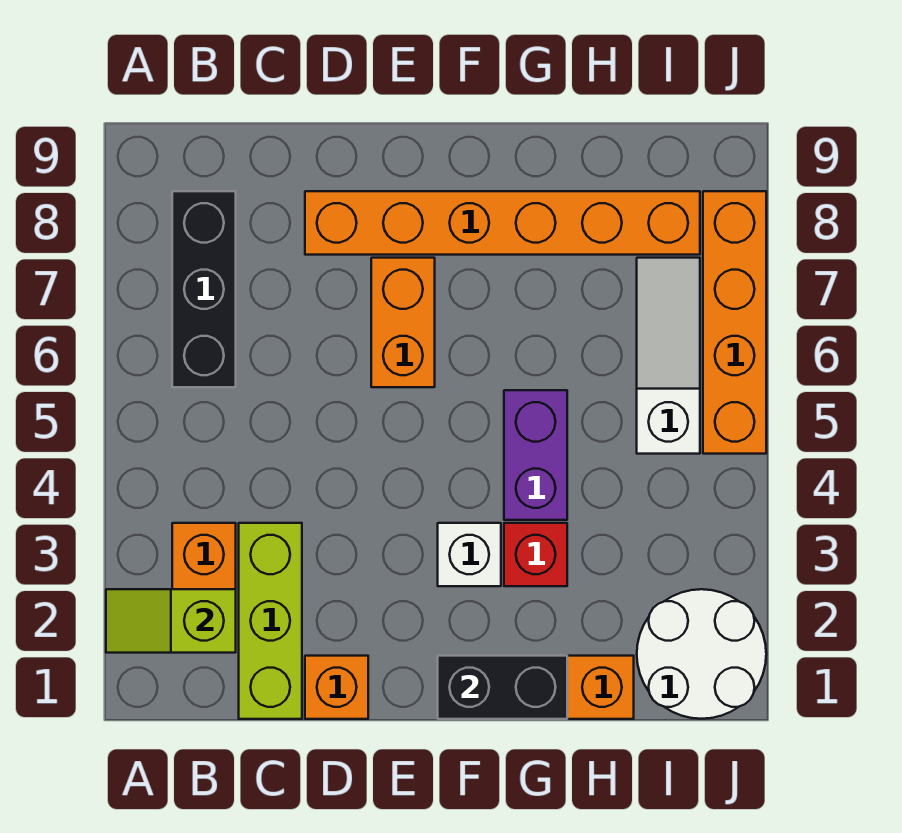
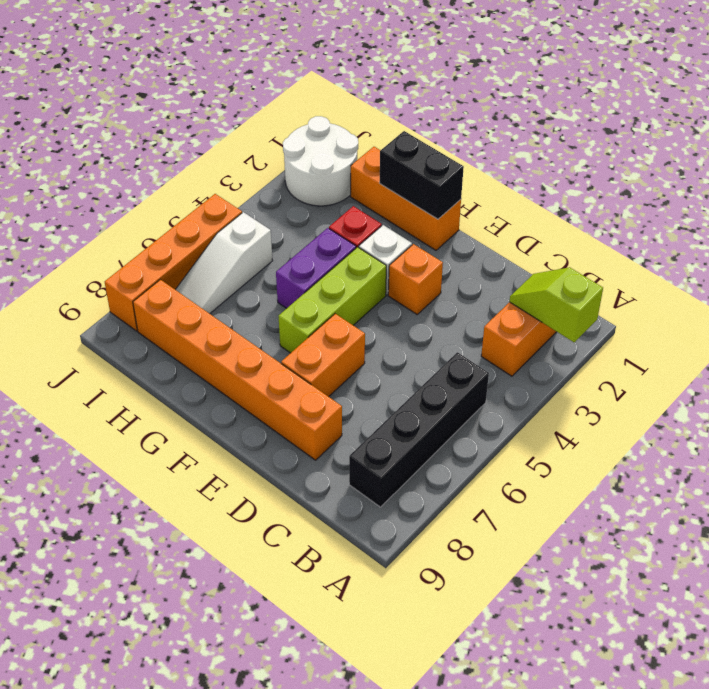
lime 1x2 slope [106,589,236,653] -> lime 1x2 slope turned to [509,267,603,342]
black 1x3 brick [172,191,236,387] -> black 1x4 brick [349,352,489,507]
lime 1x3 brick [239,523,302,719] -> lime 1x3 brick moved to [278,247,386,353]
orange 1x1 brick [305,656,368,719] -> orange 1x1 brick moved to [388,244,443,314]

